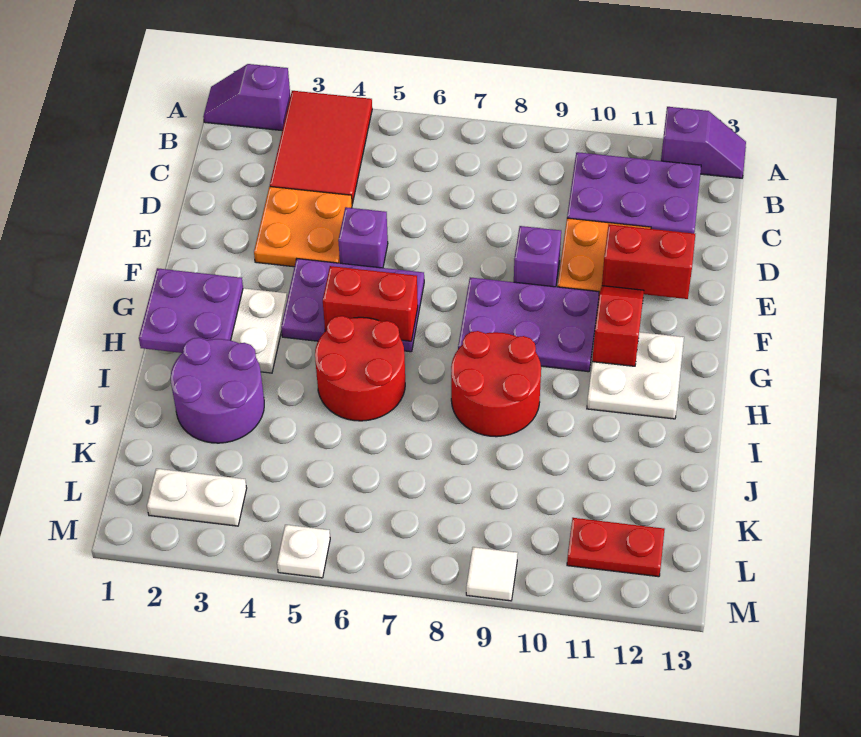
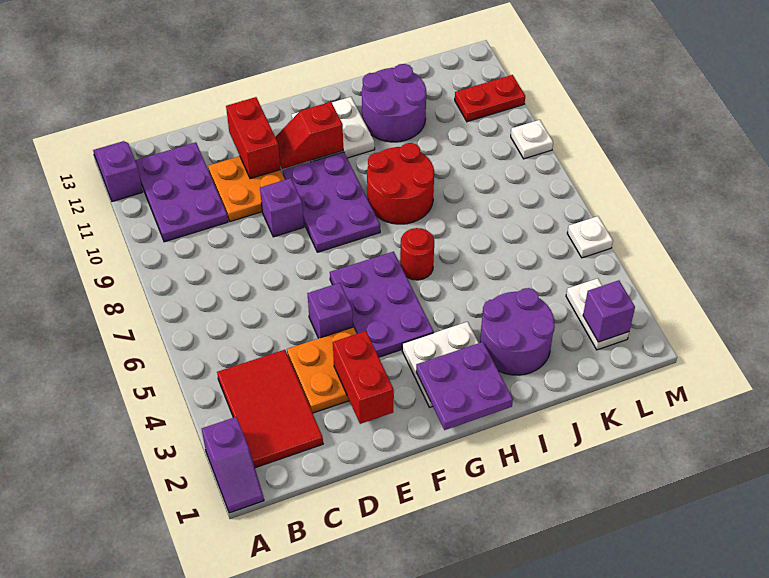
red 2x3 tile [270,91,372,204] -> red 2x3 tile turned to [217,350,323,468]
red 1x2 brick [323,266,418,341] -> red 1x2 brick moved to [333,331,394,424]
red 2x2 round brick [315,316,405,421] -> red 1x1 round brick [400,228,434,280]
none -> purple 2x2 round brick [362,64,426,142]
none -> purple 1x1 brick [583,280,635,342]
red 1x2 plate [567,518,665,577] -> red 1x2 plate turned to [455,75,525,122]
white 1x1 tile [466,547,518,601] -> white 1x1 plate [511,120,553,159]

